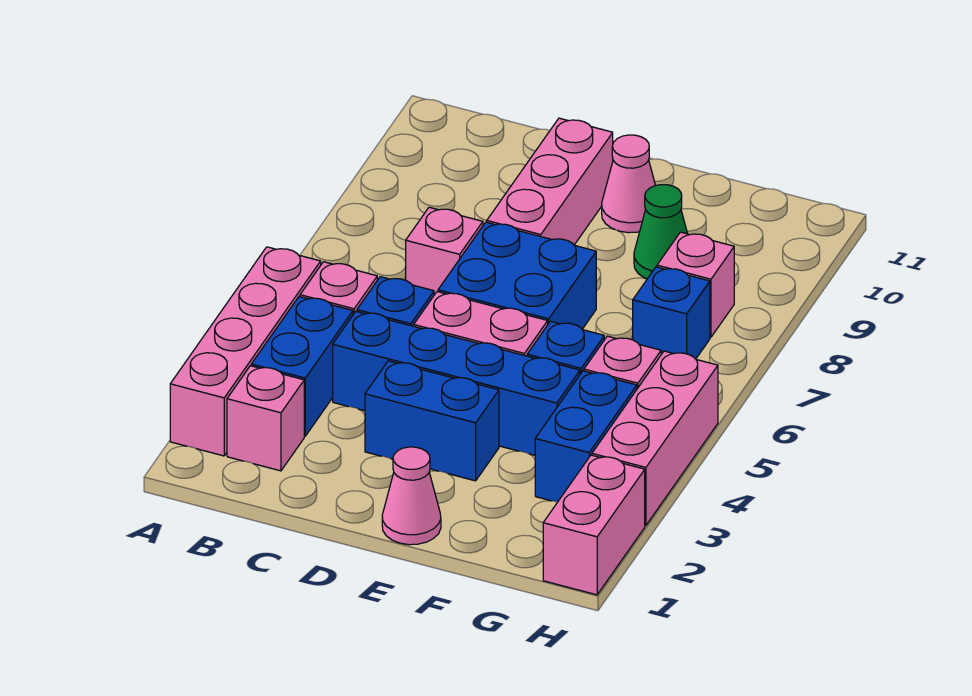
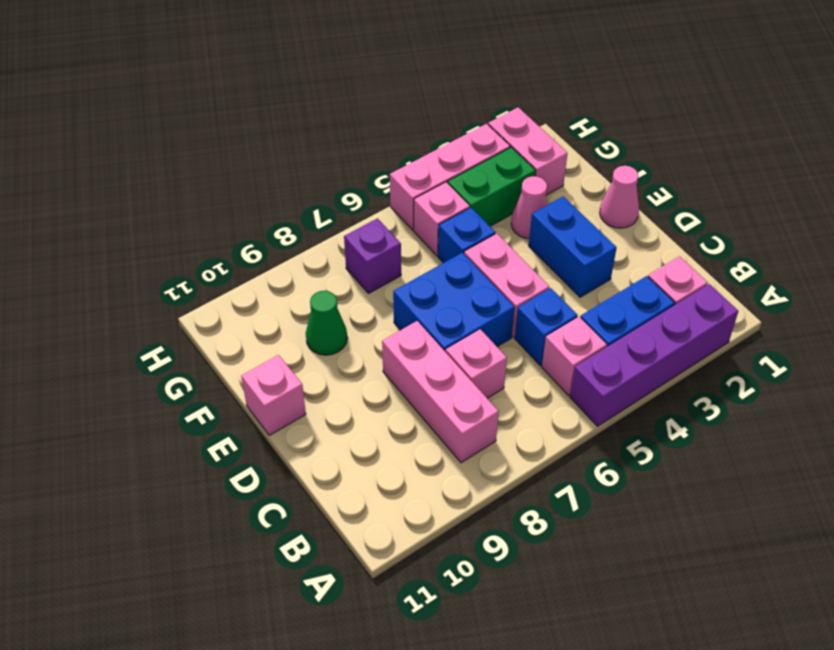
pink 1x4 brick [170,247,321,456] -> purple 1x4 brick [570,284,738,426]
blue 1x4 brick [333,311,580,455] -> none
pink 1x3 brick [487,118,613,245] -> pink 1x3 brick turned to [382,321,499,463]
pink 1x1 cone [602,135,655,233] -> pink 1x1 cone moved to [511,176,548,239]
blue 1x2 brick [535,371,637,502] -> green 1x2 brick [448,147,536,226]
blue 1x1 brick [633,267,710,359] -> purple 1x1 brick [344,218,401,294]
pink 1x1 brick [657,232,734,337] -> pink 1x1 brick moved to [241,355,306,435]
pink 1x2 brick [543,455,645,595] -> pink 1x2 brick turned to [488,107,568,195]

